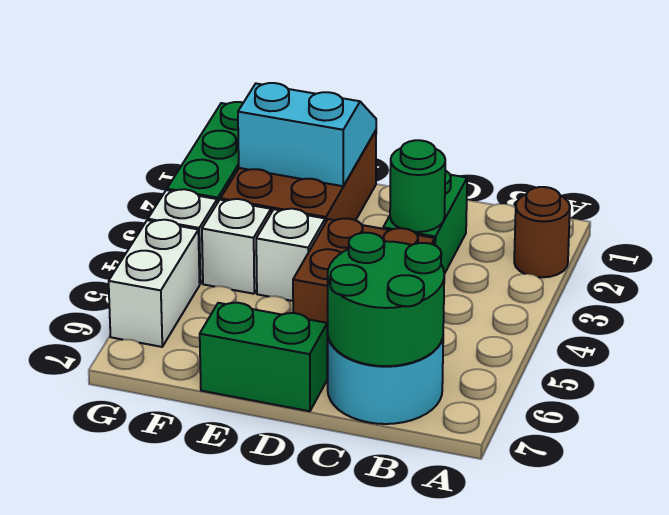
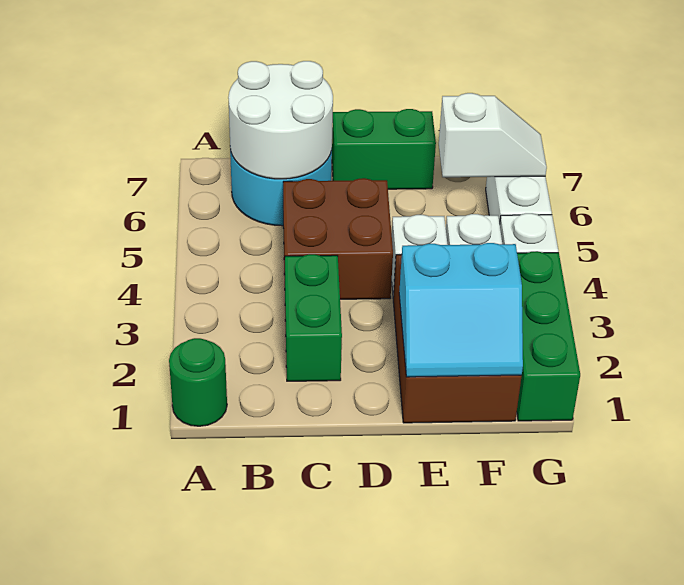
brown 1x1 round brick [514,187,570,277] -> none
green 2x2 round brick [328,233,444,366] -> white 2x2 round brick [228,61,333,179]
green 1x1 round brick [390,140,445,232] -> green 1x1 round brick moved to [169,338,227,426]
none -> white 1x2 slope [439,93,547,177]

